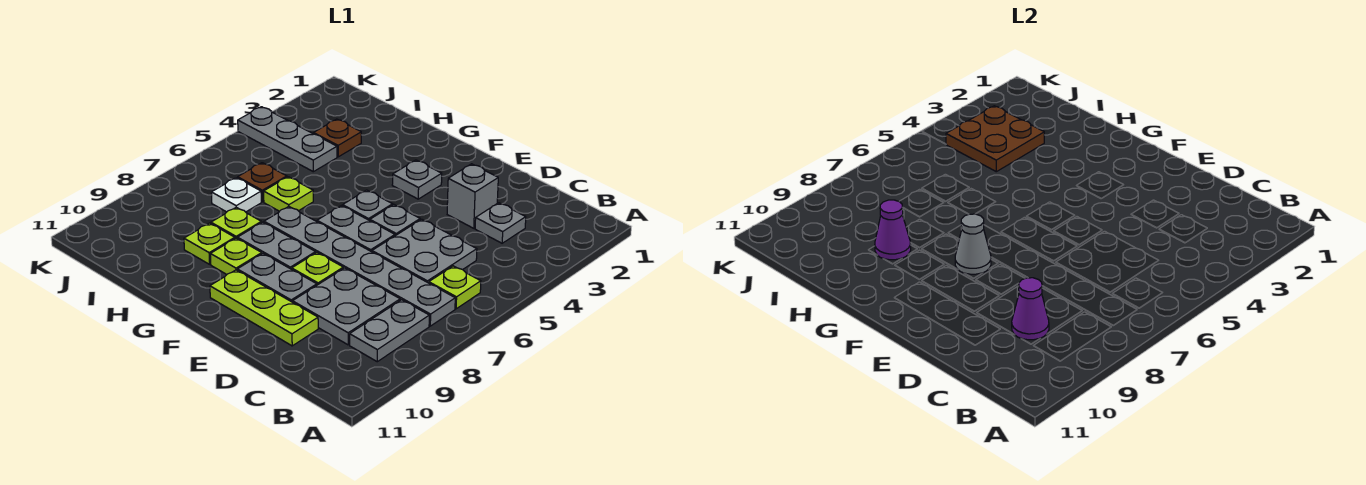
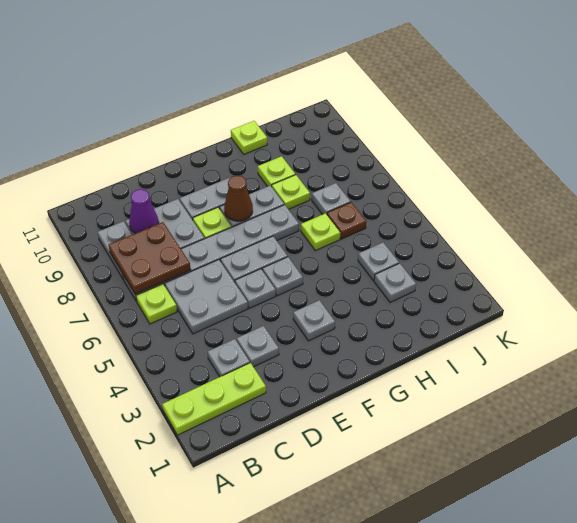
grey 1x1 brick [447,164,498,228] -> grey 1x1 plate [237,326,279,367]
lime 1x3 plate [210,270,318,346] -> lime 1x3 plate moved to [162,363,266,435]
grey 1x1 cone [955,214,991,274] -> brown 1x1 cone [224,175,253,221]
lime 1x1 plate [210,238,262,274] -> lime 1x1 plate moved to [231,121,267,154]
purple 1x1 cone [875,200,911,260] -> none
brown 1x1 plate [313,119,361,157] -> grey 1x1 plate [374,263,416,303]
brown 2x2 plate [946,106,1044,172] -> brown 2x2 plate moved to [109,222,191,294]
grey 1x3 plate [238,107,337,172] -> grey 1x1 plate [358,243,399,281]
white 1x1 plate [211,178,261,212] -> grey 1x1 plate [312,183,351,215]

